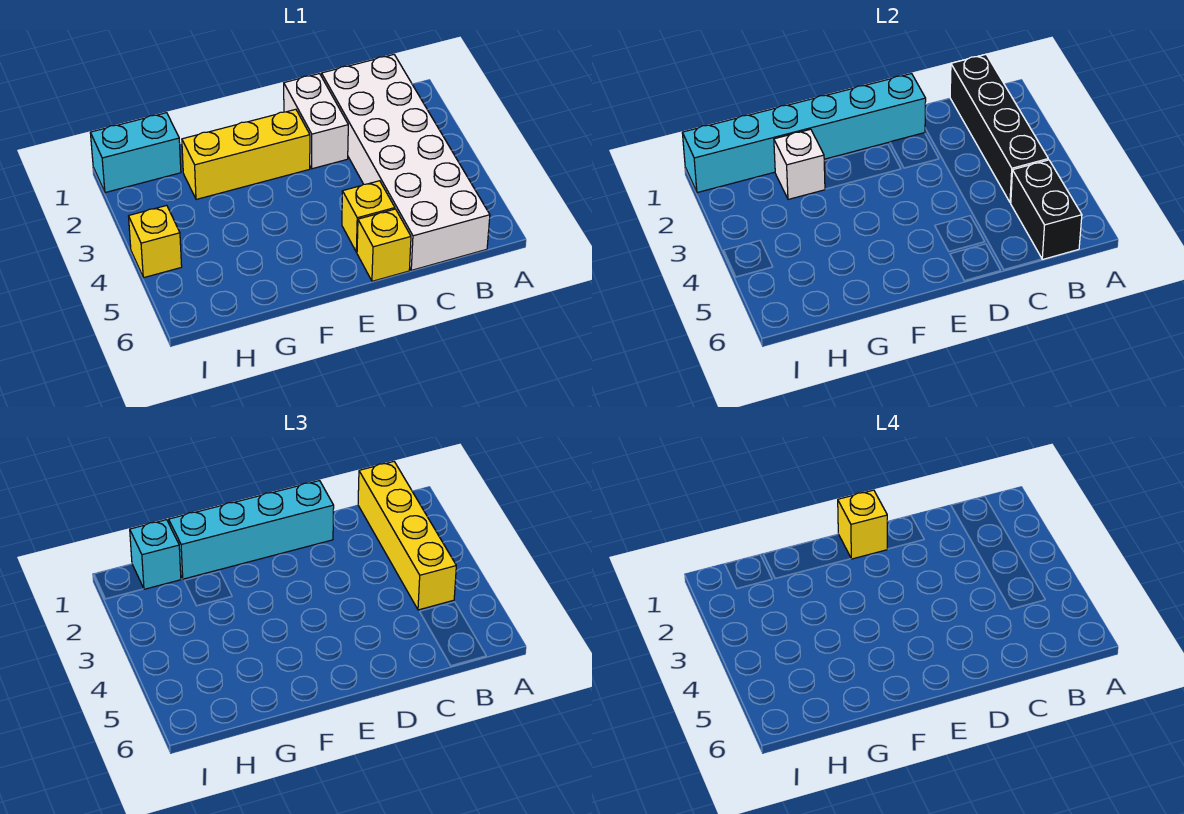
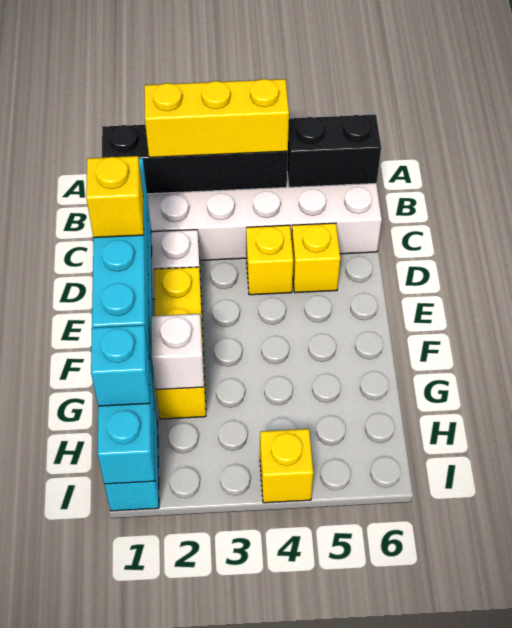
yellow 1x4 brick [358,462,456,610] -> yellow 1x3 brick [144,79,289,157]
yellow 1x1 brick [357,209,411,281] -> yellow 1x1 brick moved to [246,225,293,295]

